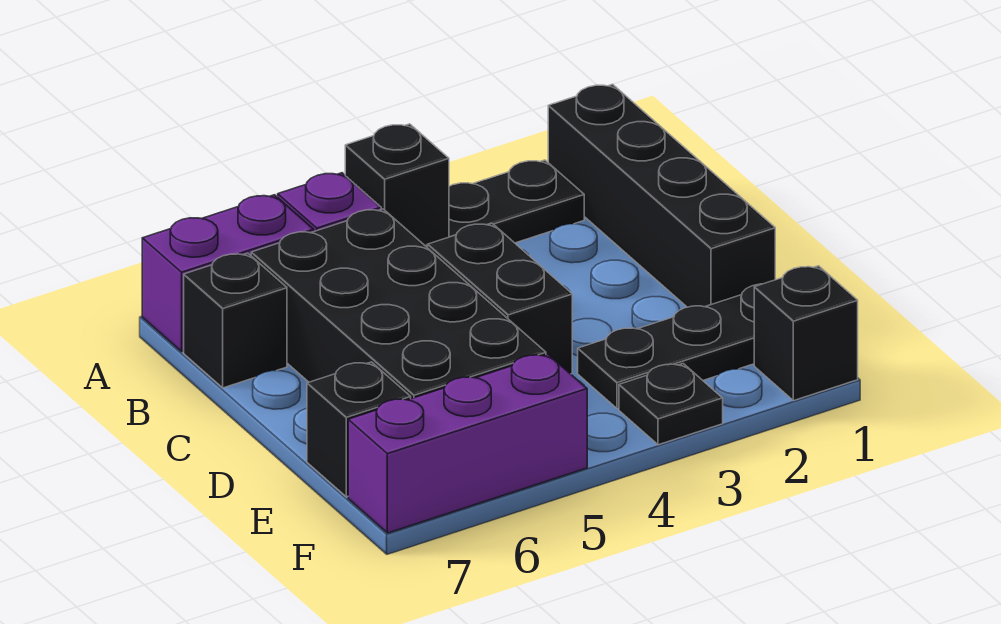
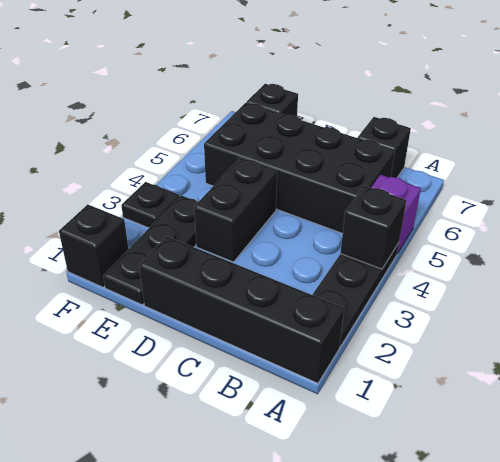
purple 1x2 brick [142,195,314,352] -> none
black 1x2 brick [428,223,572,374] -> black 1x2 brick turned to [194,158,277,262]
purple 1x3 brick [348,354,587,533] -> none

